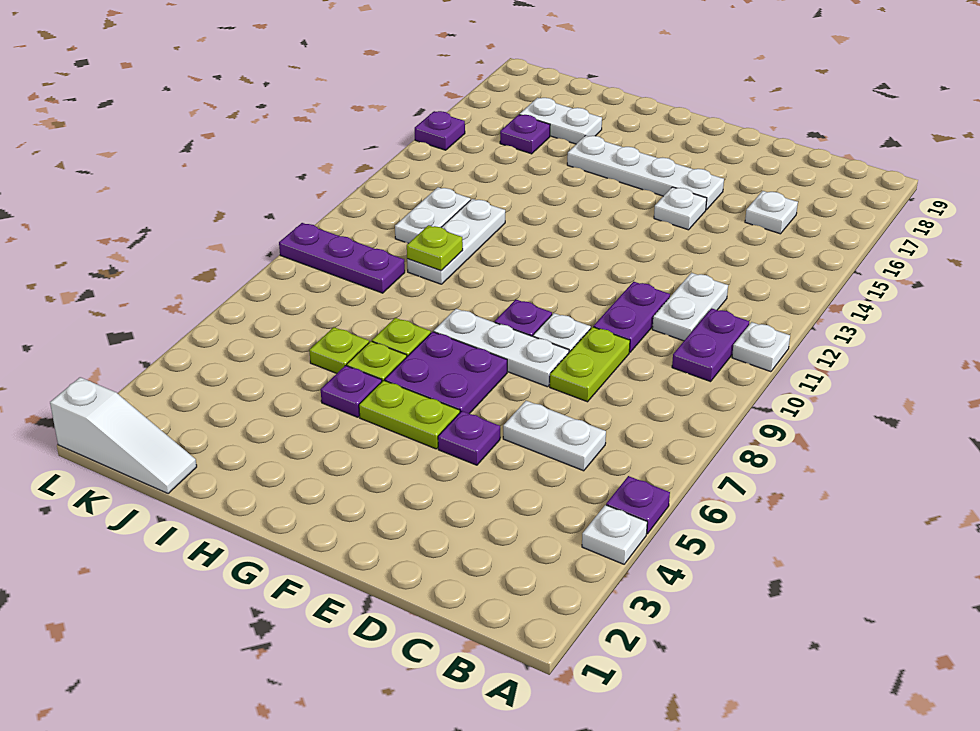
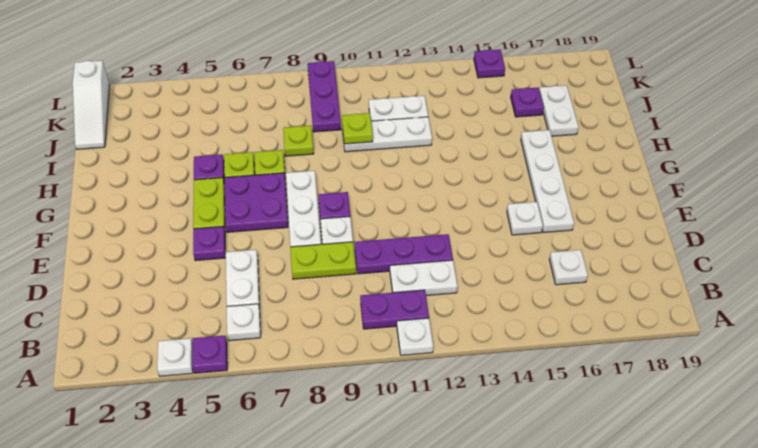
none -> white 1x1 plate [227,304,261,341]
purple 1x2 plate [593,282,670,352] -> purple 1x3 plate [355,234,453,274]
lime 1x1 plate [309,327,369,373] -> lime 1x1 plate moved to [283,126,314,156]

